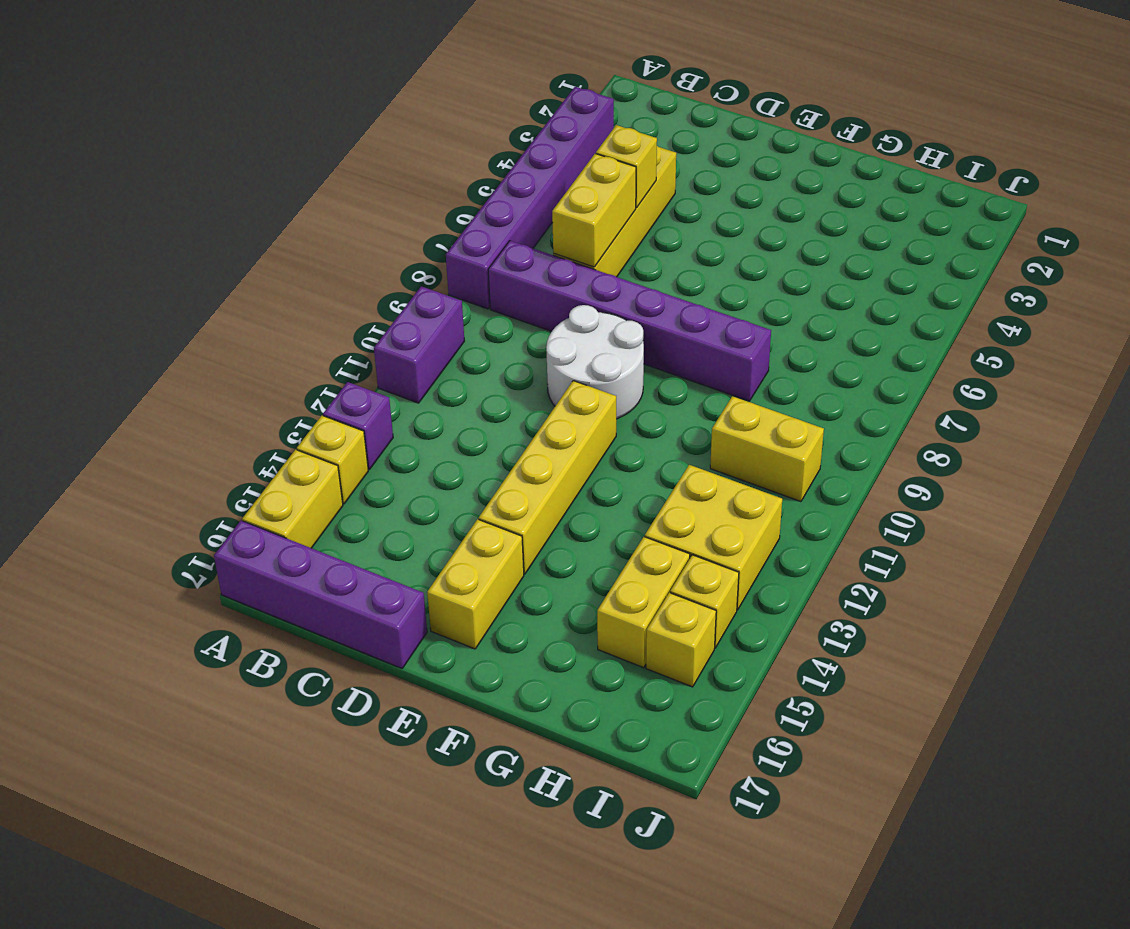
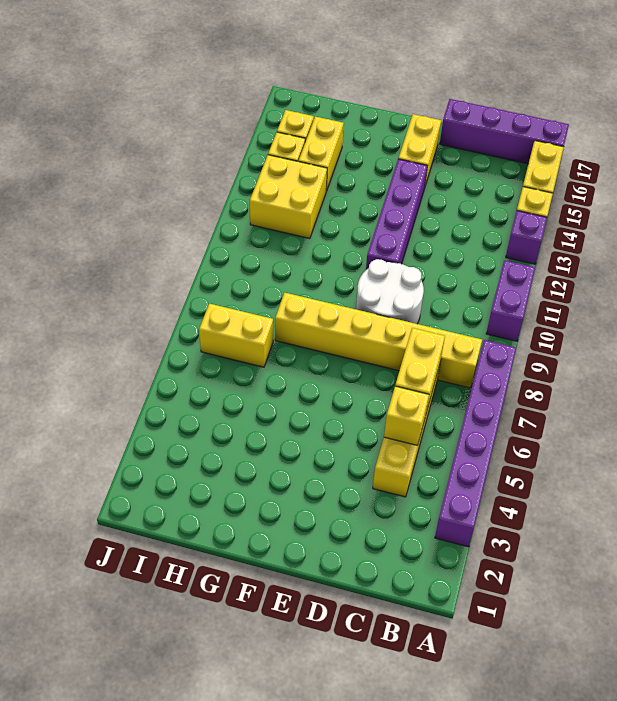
purple 1x6 brick [488,241,771,401] -> yellow 1x6 brick [275,293,482,388]
yellow 1x4 brick [479,381,616,574] -> purple 1x4 brick [366,159,428,270]
yellow 1x2 brick [710,396,824,502] -> yellow 1x2 brick moved to [199,304,273,367]

